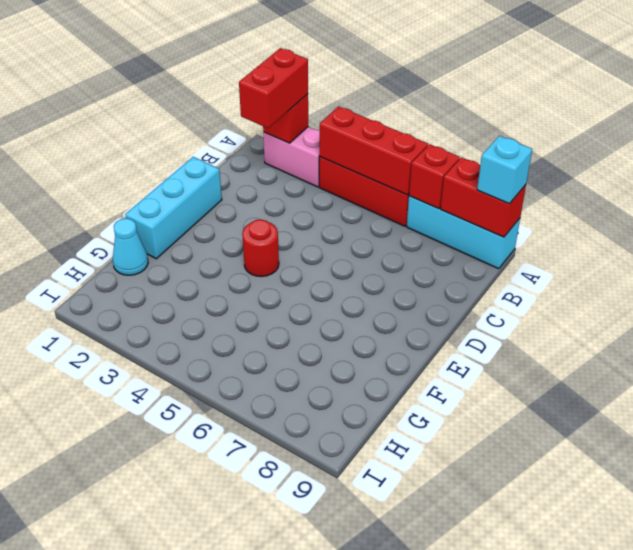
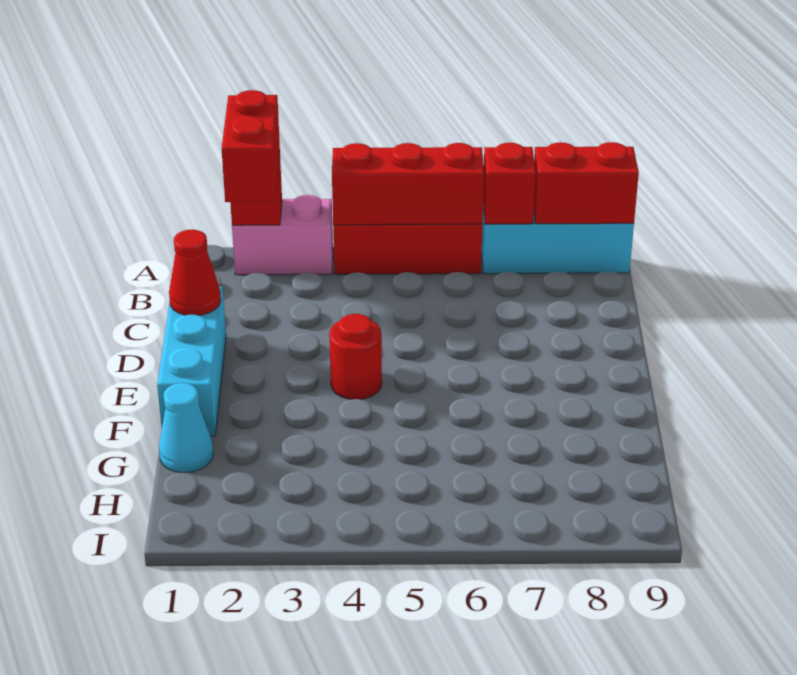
cyan 1x1 brick [477,136,532,204] -> none
none -> red 1x1 cone [169,230,221,315]

